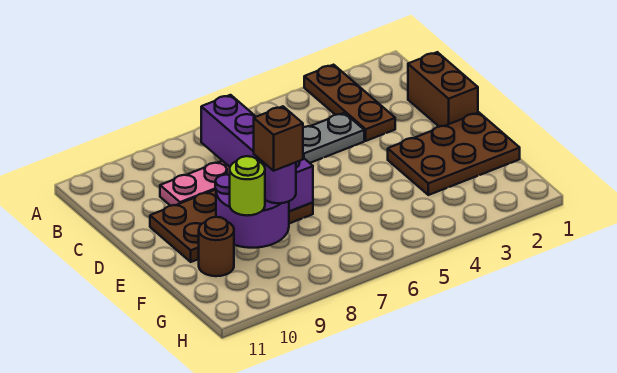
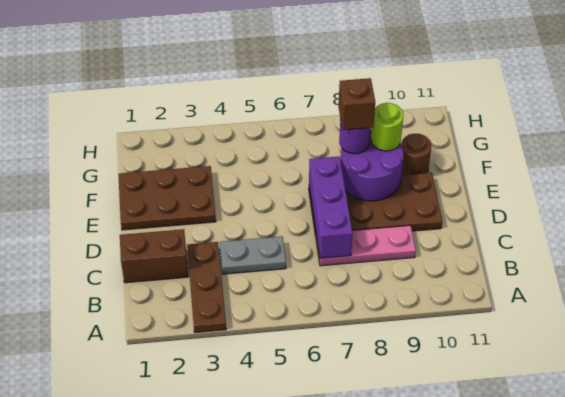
purple 1x4 brick [201,95,313,211] -> purple 1x3 brick [309,156,353,258]
brown 1x2 brick [408,52,478,127] -> brown 1x2 brick turned to [120,229,188,283]

